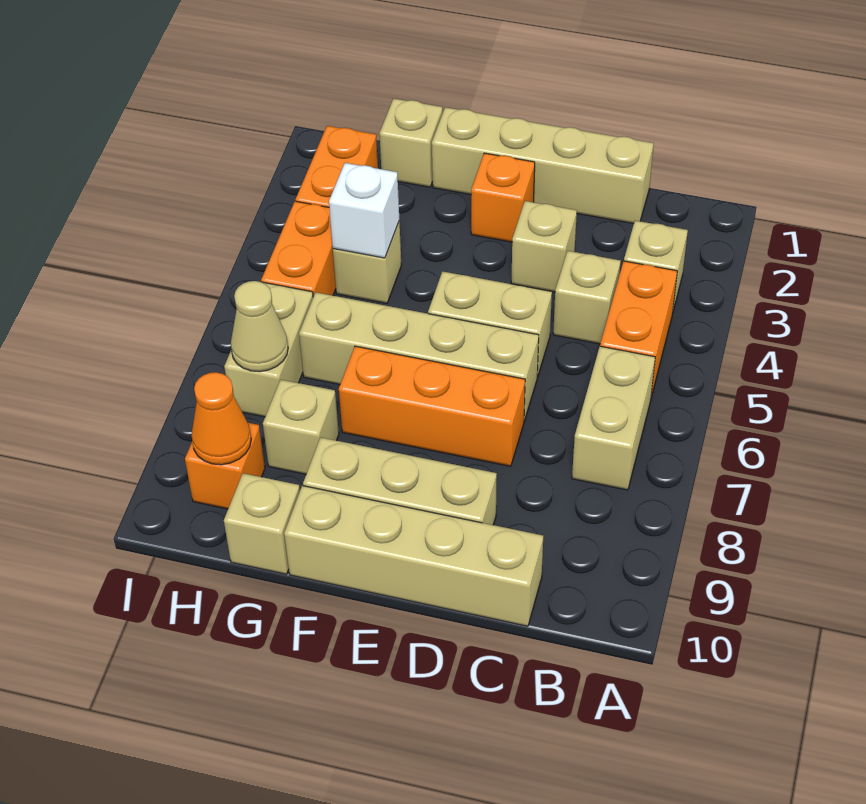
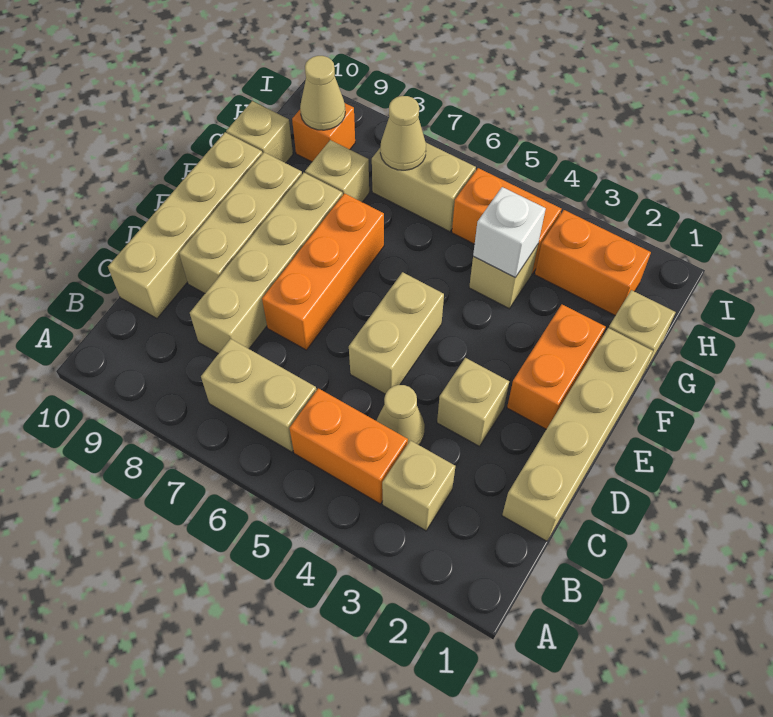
tan 1x1 brick [553,251,621,344] -> tan 1x1 cone [376,385,425,445]
tan 1x4 brick [299,292,539,421] -> tan 1x4 brick moved to [190,173,343,354]
orange 1x1 brick [471,153,535,242] -> orange 1x2 brick [507,305,605,429]
orange 1x1 cone [191,372,251,465] -> tan 1x1 cone [300,56,345,130]

